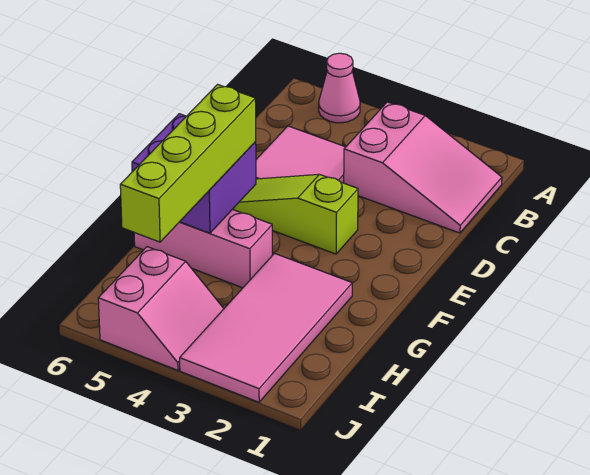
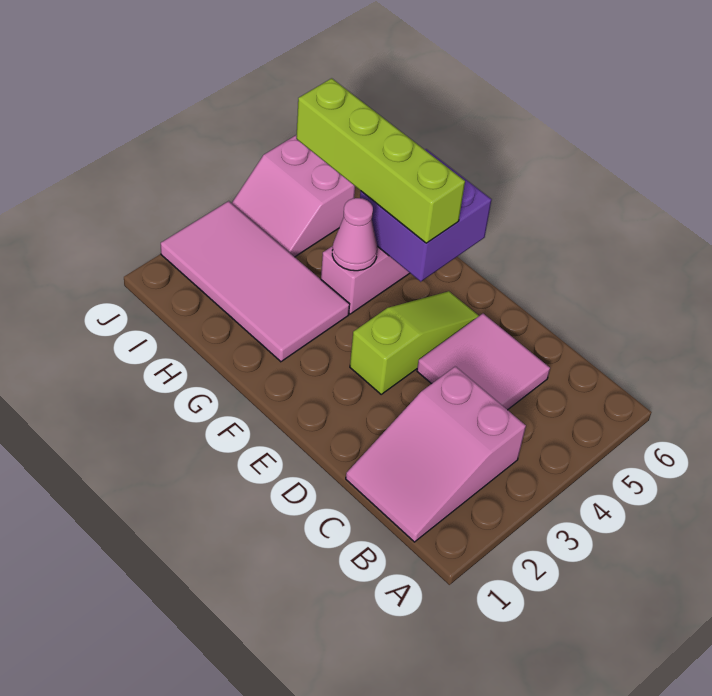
pink 1x1 cone [319,53,360,123] -> pink 1x1 cone moved to [332,198,377,271]

